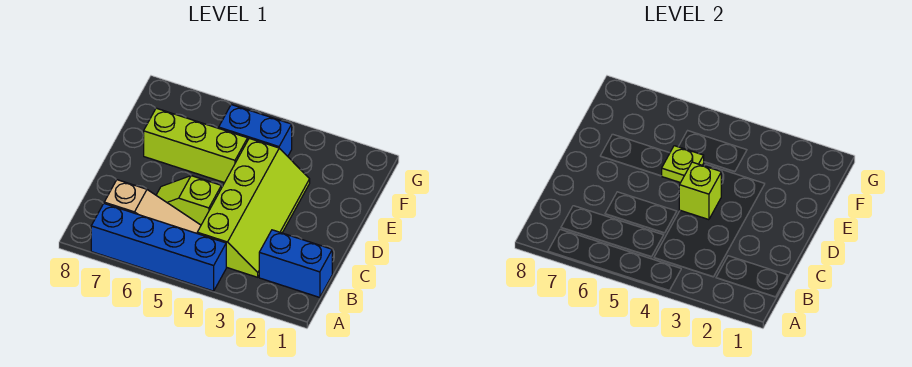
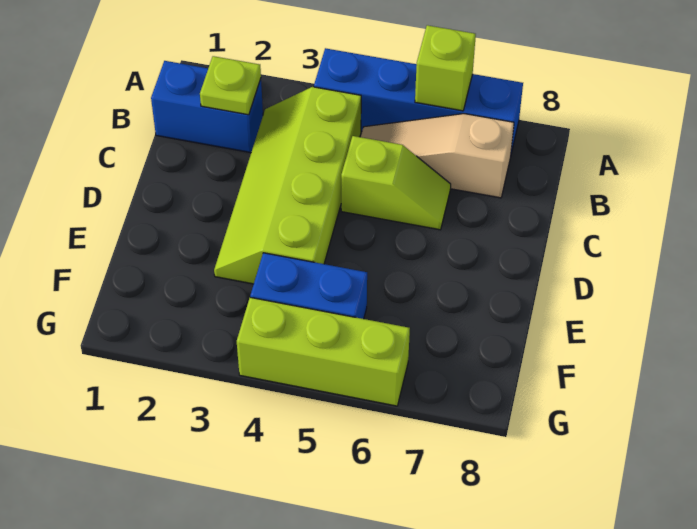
lime 1x1 brick [679,162,721,220] -> lime 1x1 brick moved to [415,25,476,111]
lime 1x3 brick [144,108,248,183] -> lime 1x3 brick moved to [237,297,410,406]
lime 1x1 plate [662,146,704,183] -> lime 1x1 plate moved to [200,56,261,115]

